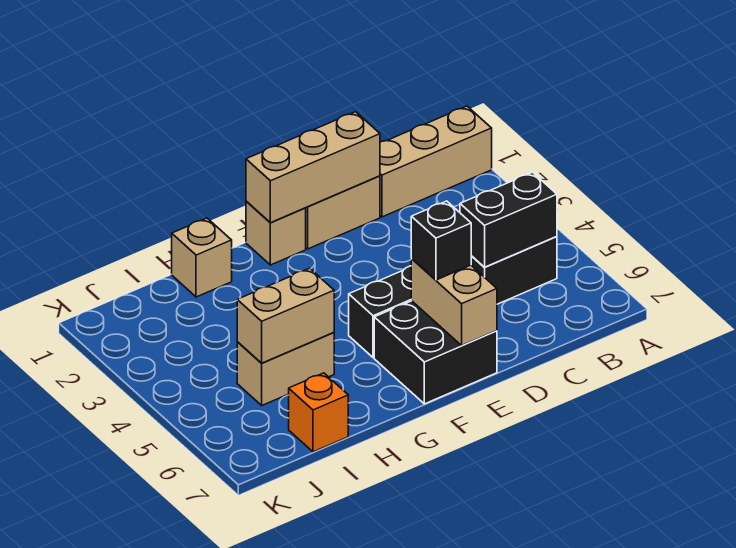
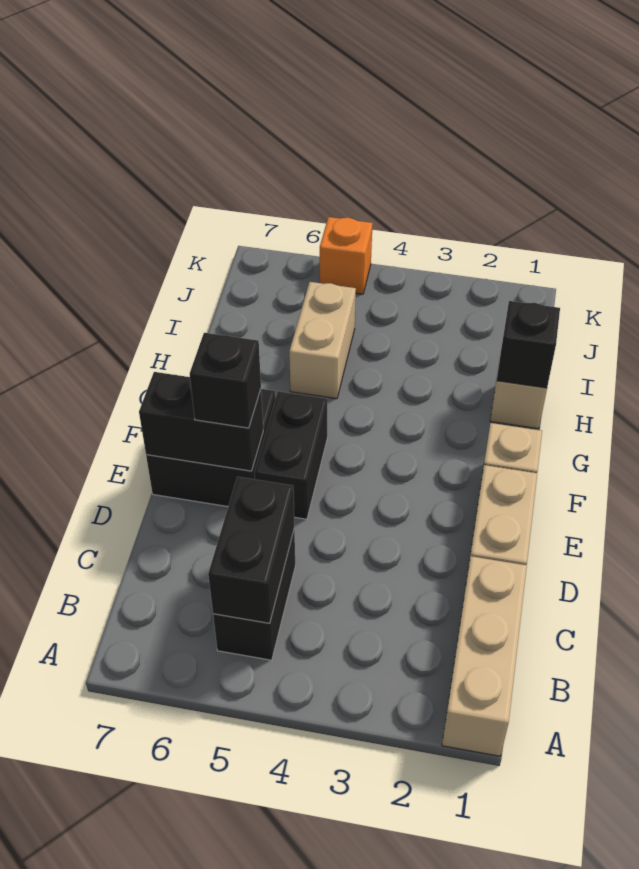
tan 1x3 brick [246,112,380,223] -> none
tan 1x2 brick [411,259,497,345] -> black 1x2 brick [139,372,263,471]
none -> black 1x1 brick [497,301,560,388]
tan 1x2 brick [237,268,334,363] -> none
orange 1x1 brick [289,373,348,452] -> orange 1x1 brick moved to [320,217,373,294]

